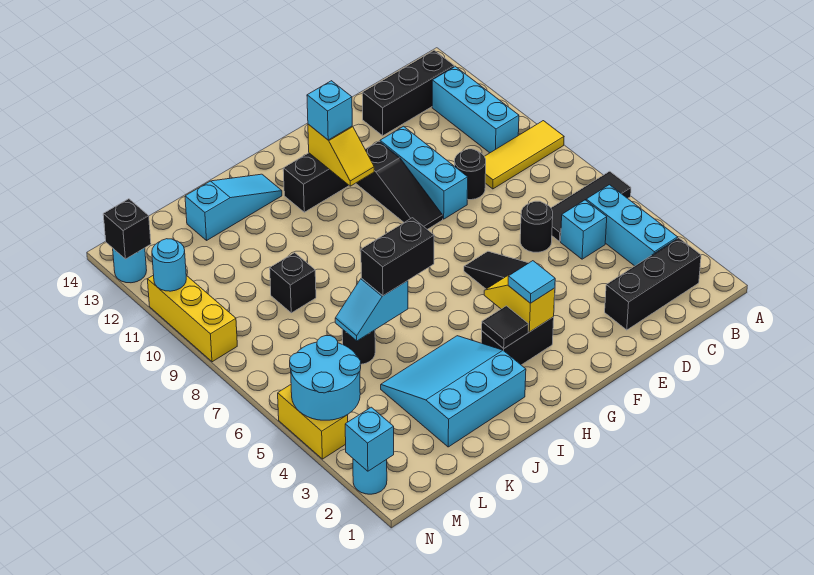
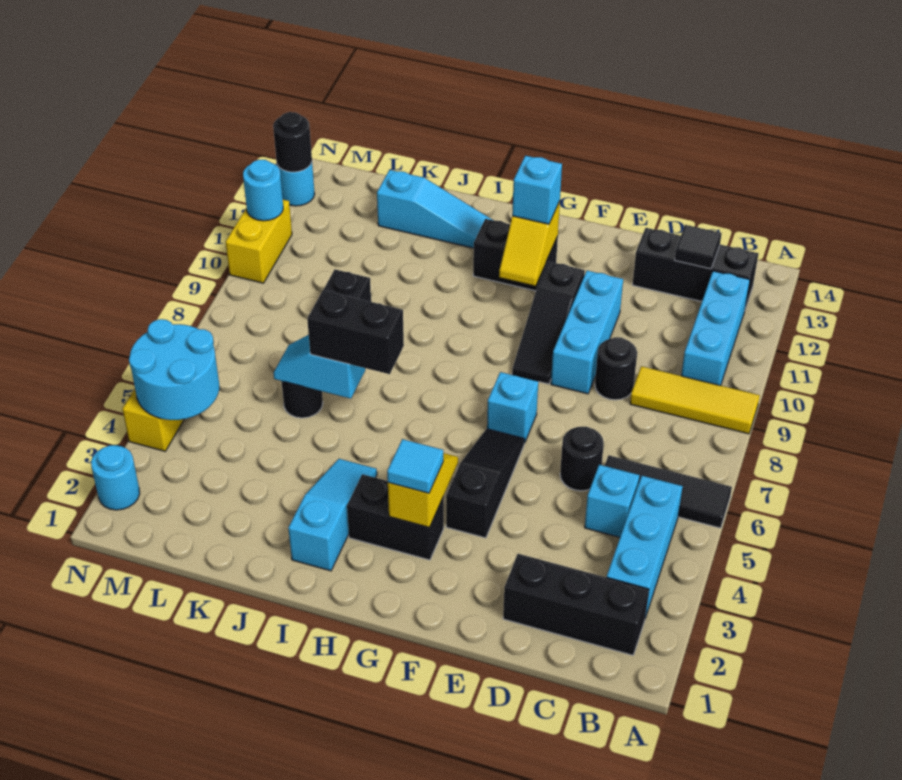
black 1x1 tile [482,306,529,348] -> black 1x1 tile moved to [675,225,722,269]
cyan 3x3 slope [381,336,526,447] -> cyan 1x3 slope [288,459,377,571]
cyan 1x1 brick [345,407,394,471] -> cyan 1x1 brick moved to [487,372,538,443]
yellow 1x3 brick [147,275,237,362] -> yellow 1x2 brick [226,200,292,283]
black 1x1 brick [103,199,151,259] -> black 1x1 round brick [273,112,312,172]

